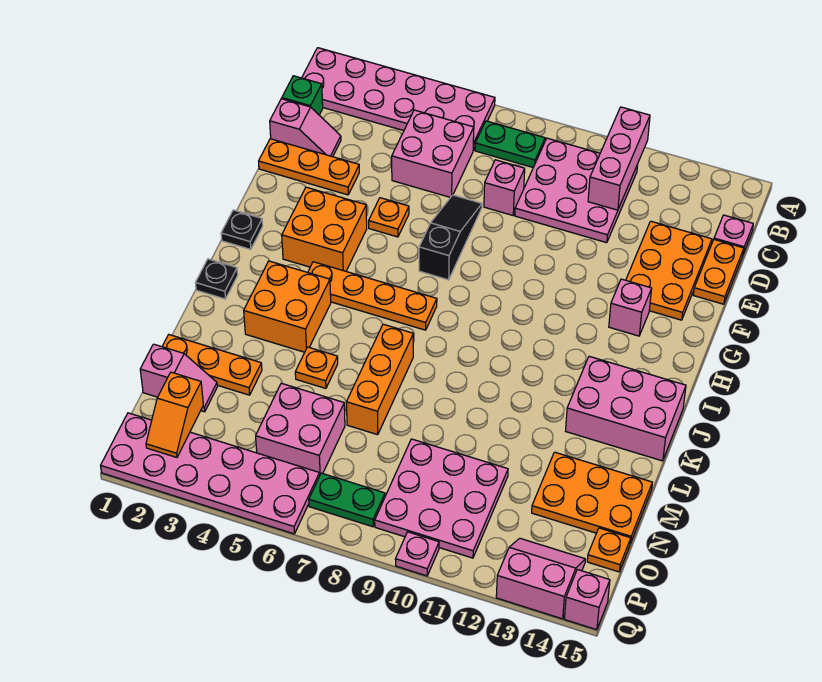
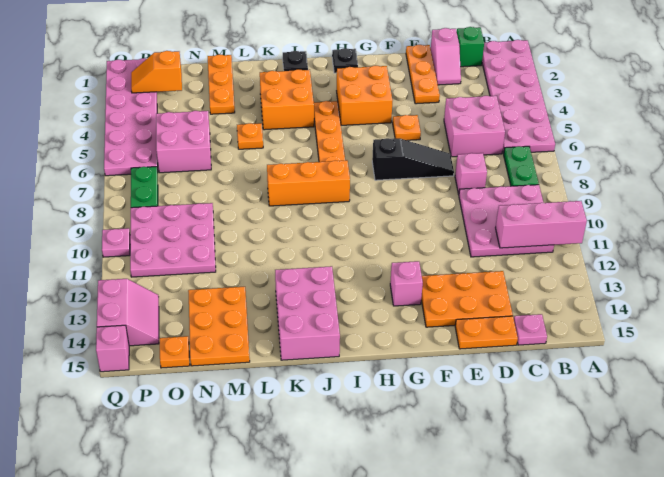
orange 1x3 brick [346,324,413,435] -> orange 1x3 brick moved to [267,160,350,206]
pink 1x2 slope [140,344,217,412] -> none

